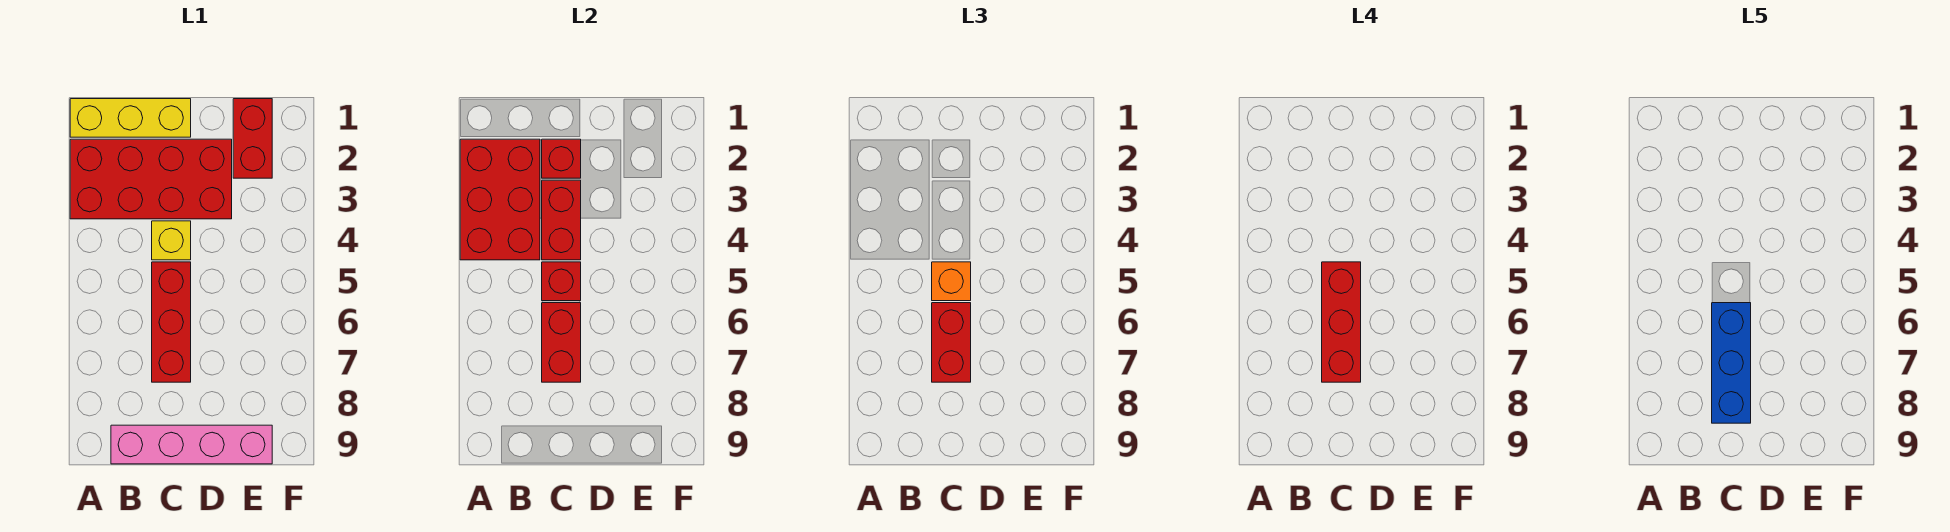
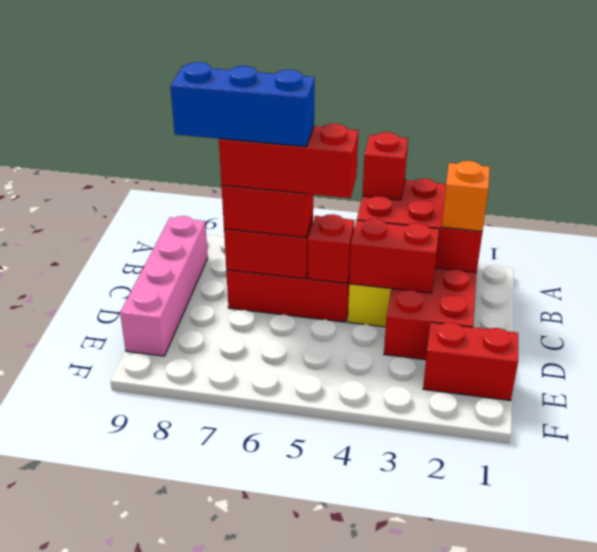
yellow 1x3 brick [70,99,191,137] -> none
red 1x1 brick [542,139,581,178] -> red 1x1 brick moved to [362,132,408,200]
orange 1x1 brick [932,262,971,301] -> orange 1x1 brick moved to [442,161,490,231]

